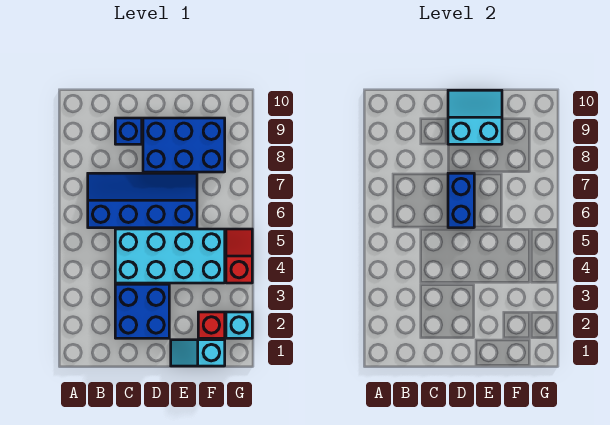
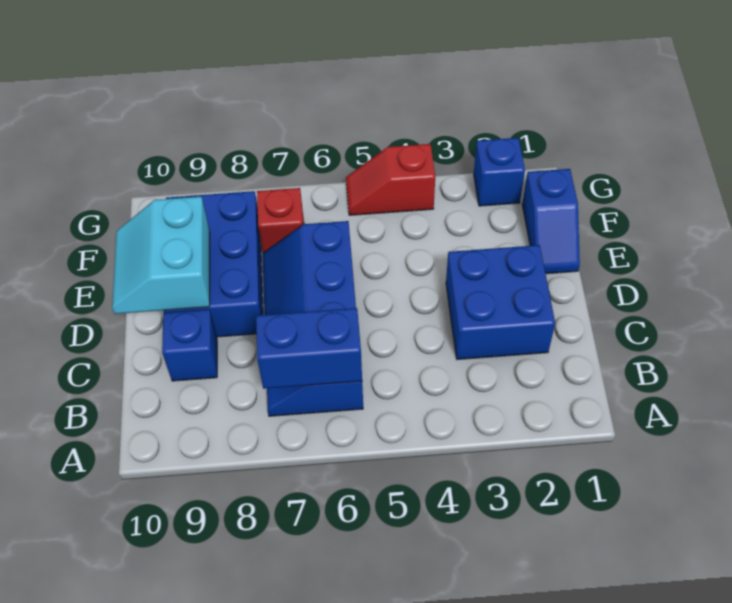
cyan 2x4 brick [115,229,225,283] -> none
blue 1x2 brick [448,173,474,228] -> blue 1x2 brick moved to [256,308,362,389]
cyan 1x2 slope [171,340,225,366] -> blue 1x2 slope [522,169,580,274]
red 1x1 brick [198,312,225,338] -> red 1x1 brick moved to [257,188,304,253]
cyan 1x1 brick [226,312,252,338] -> blue 1x1 brick [474,138,525,206]

